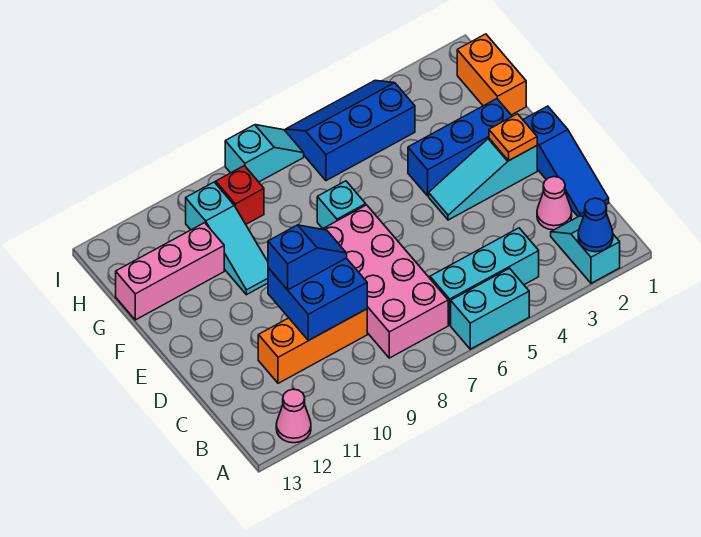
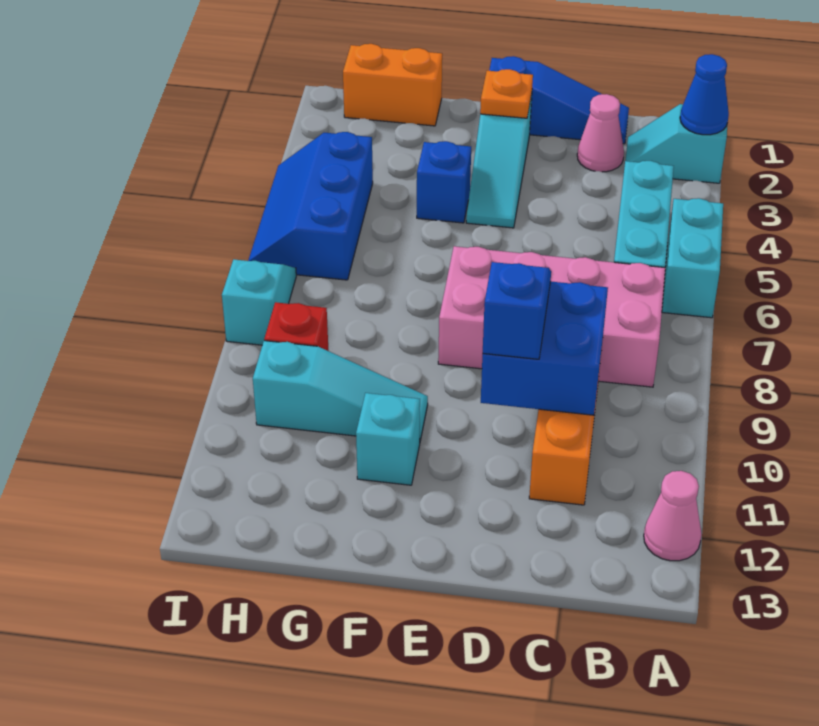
blue 1x3 brick [408,99,512,196] -> blue 1x1 brick [417,141,471,223]
cyan 1x1 brick [317,181,366,229] -> cyan 1x1 brick moved to [356,393,420,485]
pink 1x3 brick [116,223,224,320] -> none

